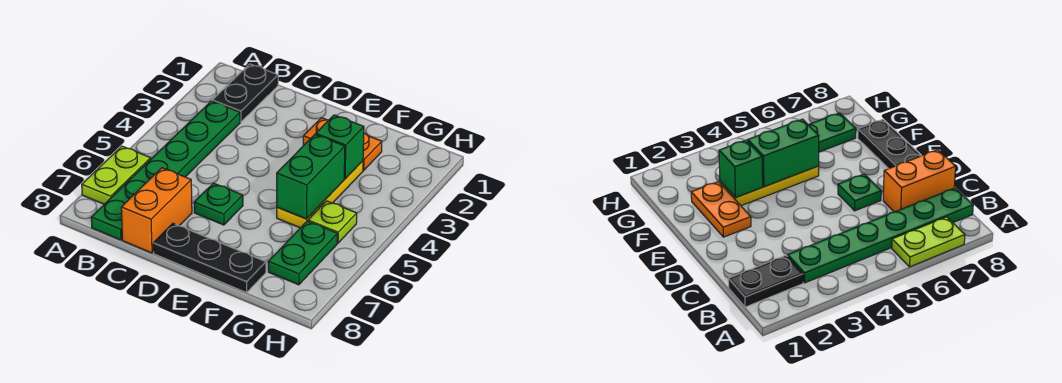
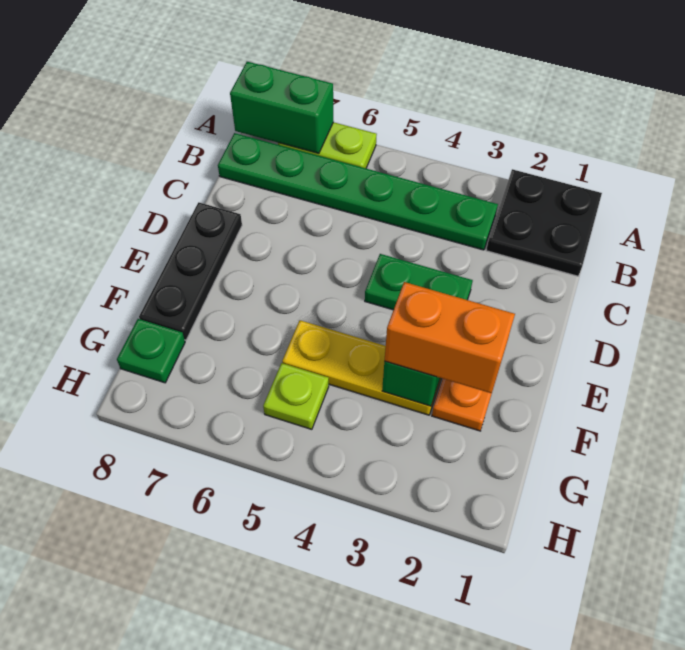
black 1x2 plate [212,64,278,122] -> black 2x2 plate [486,169,602,276]
orange 1x2 brick [121,168,192,253] -> orange 1x2 brick moved to [385,282,515,393]
green 1x1 plate [194,183,243,225] -> green 1x1 plate moved to [117,319,185,383]
green 1x2 brick [277,134,345,219] -> green 1x2 brick moved to [230,62,334,153]
green 1x2 plate [268,221,337,285] -> green 1x2 plate moved to [365,254,473,310]

